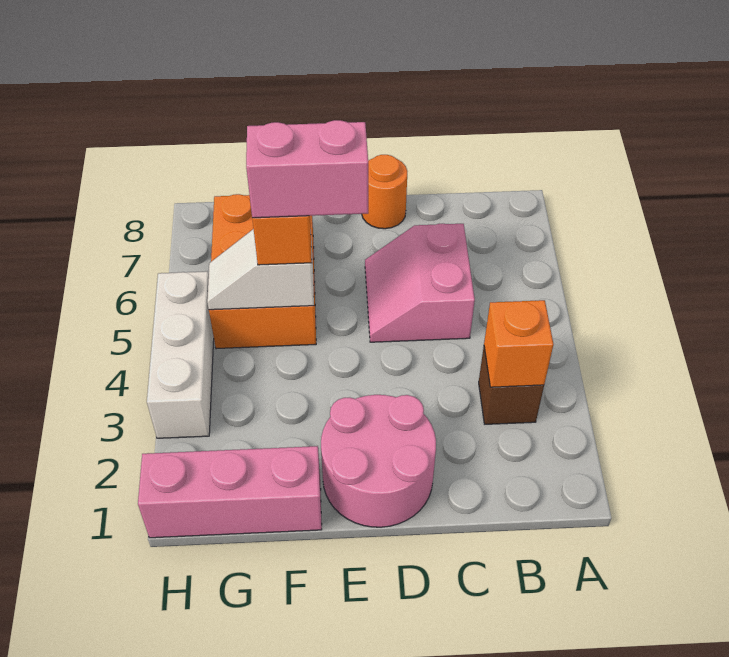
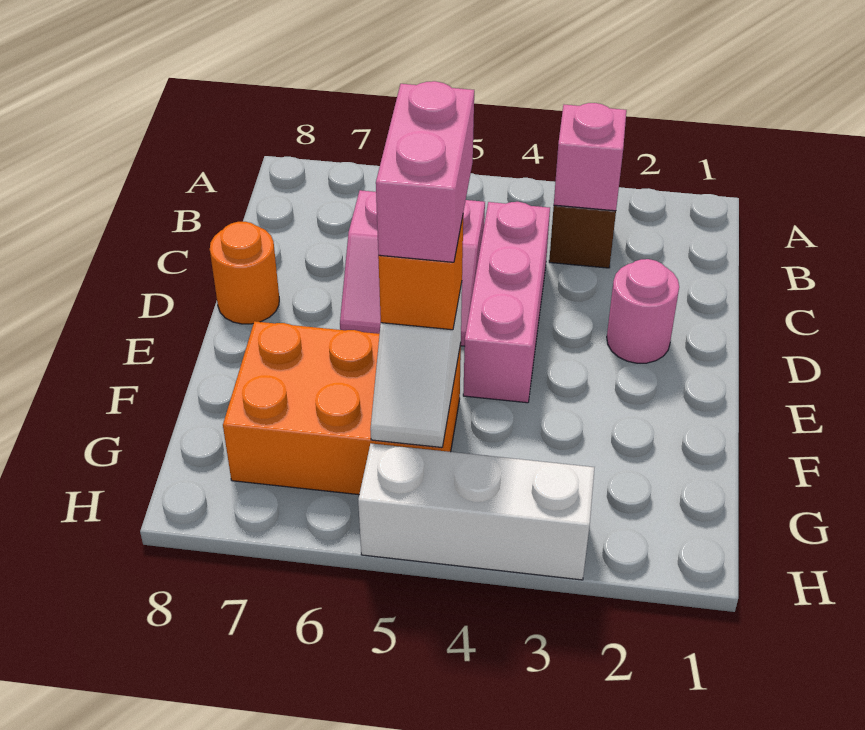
orange 1x1 brick [484,300,553,387] -> pink 1x1 brick [554,103,626,211]
pink 2x2 round brick [321,395,436,527] -> pink 1x1 round brick [607,259,679,363]
pink 1x3 brick [138,446,322,538] -> pink 1x3 brick moved to [463,202,550,403]

